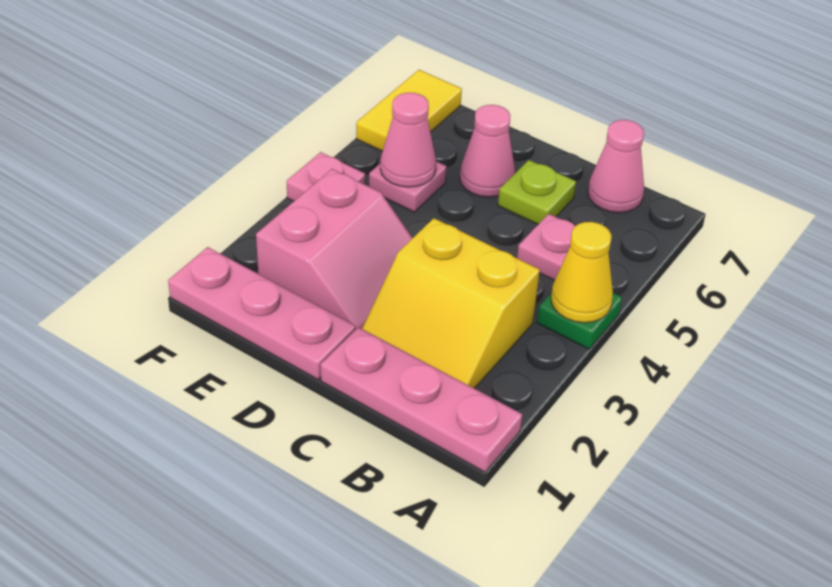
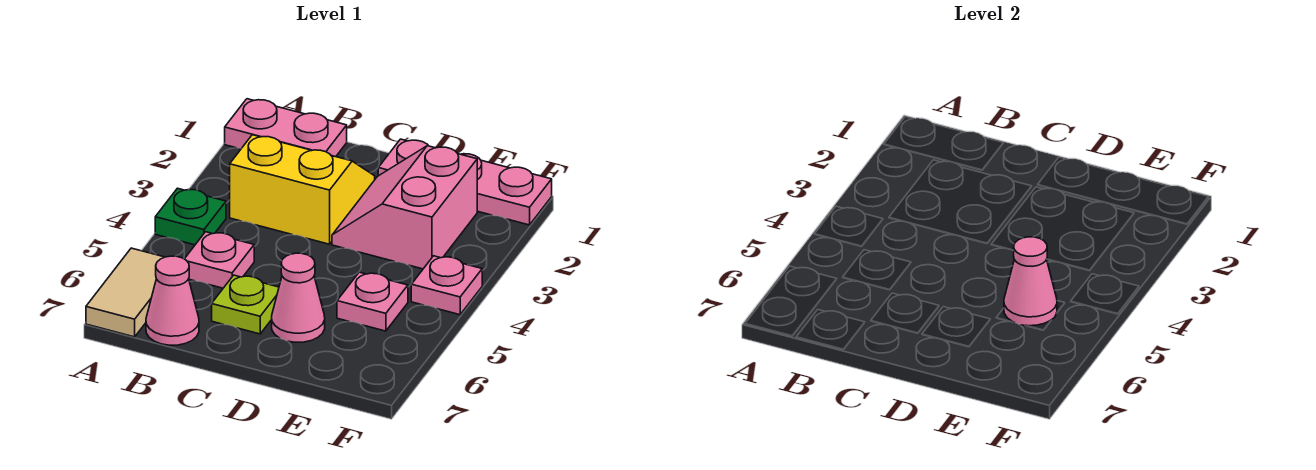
pink 1x3 plate [321,327,522,472] -> pink 1x2 plate [225,99,347,157]
yellow 1x1 cone [551,222,613,323] -> none
none -> tan 1x2 tile [86,248,164,337]
yellow 1x2 tile [356,70,462,151] -> none

